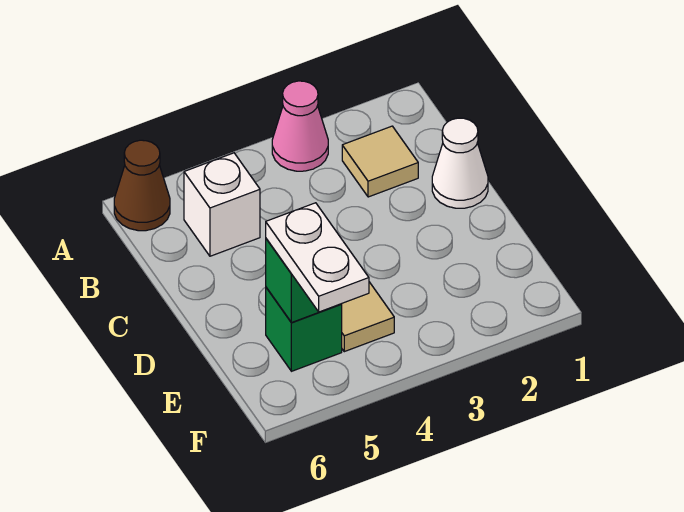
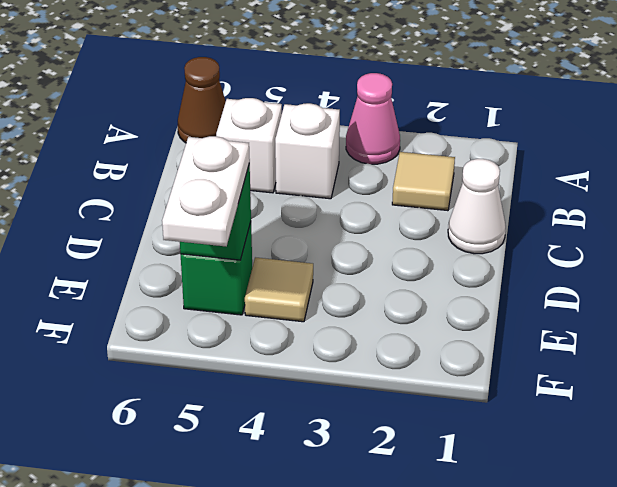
none -> white 1x1 brick [275,103,340,199]

